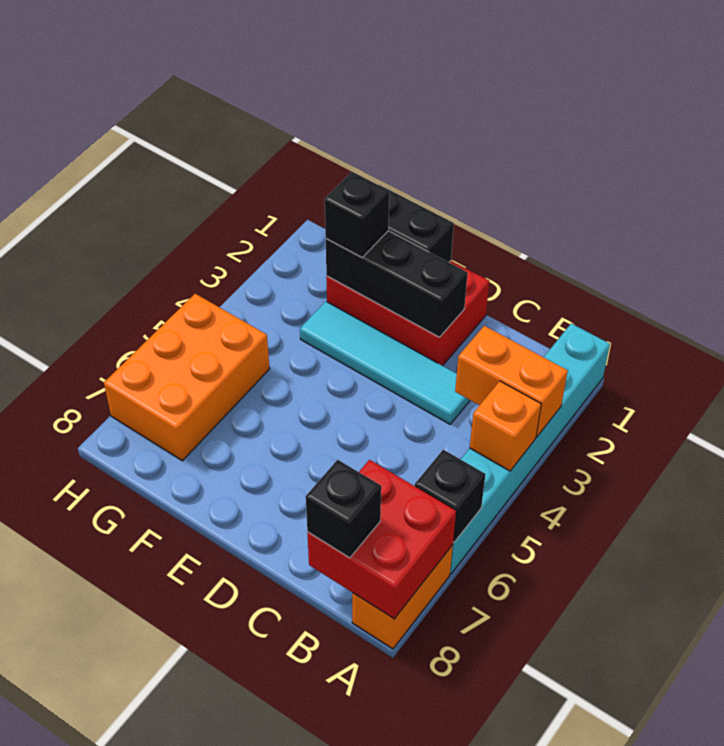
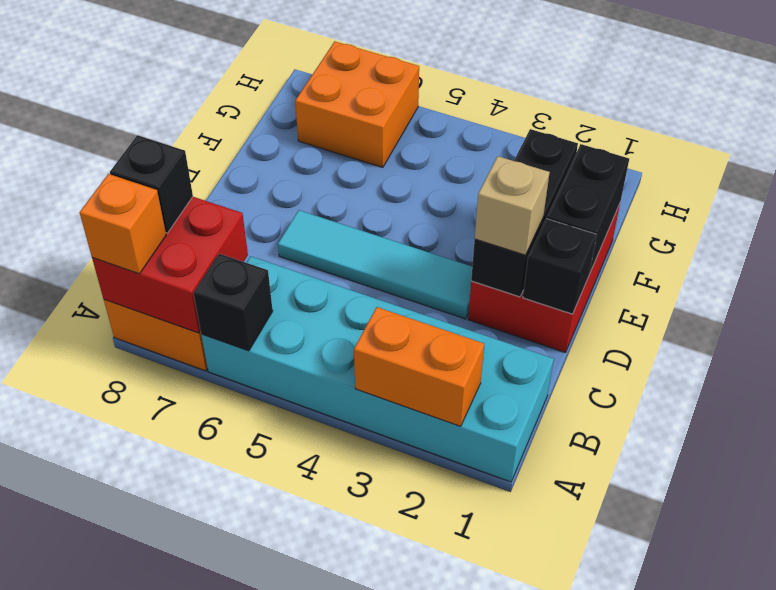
cyan 1x6 brick [450,324,610,574] -> cyan 2x6 brick [201,256,554,482]
orange 1x2 brick [455,326,568,437] -> orange 1x2 brick turned to [354,307,484,426]
orange 1x1 brick [470,381,541,471] -> orange 1x1 brick moved to [80,174,166,274]
cyan 1x4 tile [300,301,470,424] -> cyan 1x4 tile turned to [278,210,472,319]
none -> tan 1x1 brick [475,156,550,255]
black 1x1 brick [325,172,389,257] -> black 1x1 brick moved to [523,219,597,314]
orange 2x3 brick [104,294,269,461] -> orange 2x2 brick [295,41,419,167]

